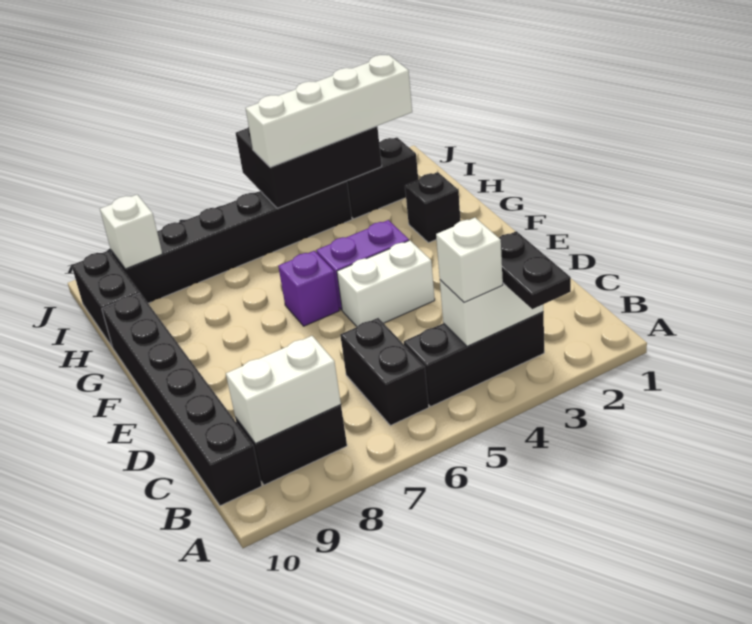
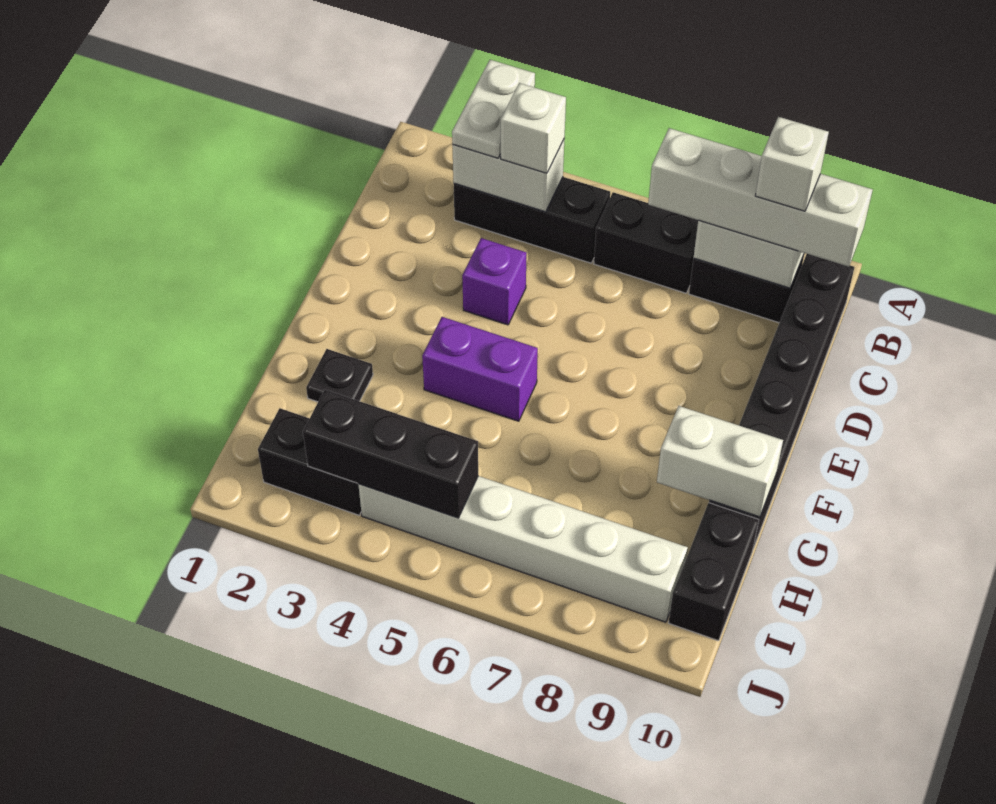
black 1x2 plate [499,231,571,309] -> white 1x2 plate [452,60,535,158]
black 1x2 brick [340,318,429,426] -> black 1x2 brick turned to [594,192,698,293]
white 1x2 brick [337,240,435,327] -> white 1x2 brick moved to [657,406,783,517]
purple 1x1 brick [278,251,339,326] -> purple 1x1 brick moved to [462,238,526,325]
black 1x1 brick [405,172,461,243] -> black 1x1 plate [306,349,373,402]
white 1x4 brick [246,55,412,167] -> white 1x4 brick moved to [648,128,873,267]
black 2x3 brick [236,126,382,208] -> black 1x3 brick [303,390,478,518]
black 1x6 brick [111,181,352,303] -> white 1x6 brick [358,476,688,622]
white 1x1 brick [100,195,162,269] -> white 1x1 brick moved to [755,117,829,211]

